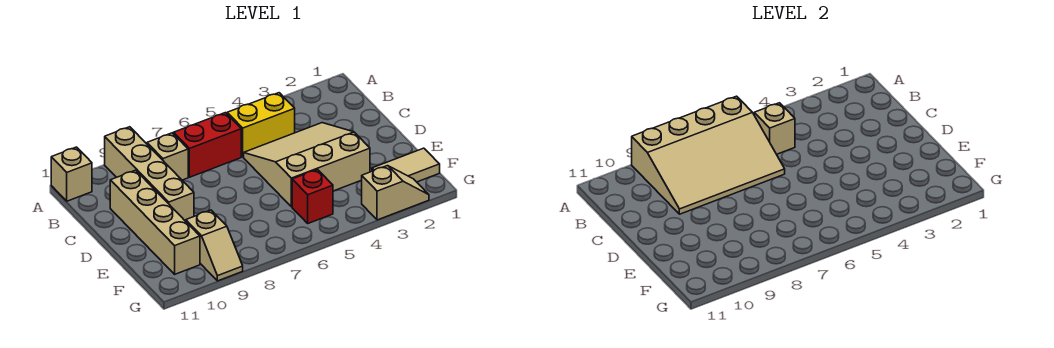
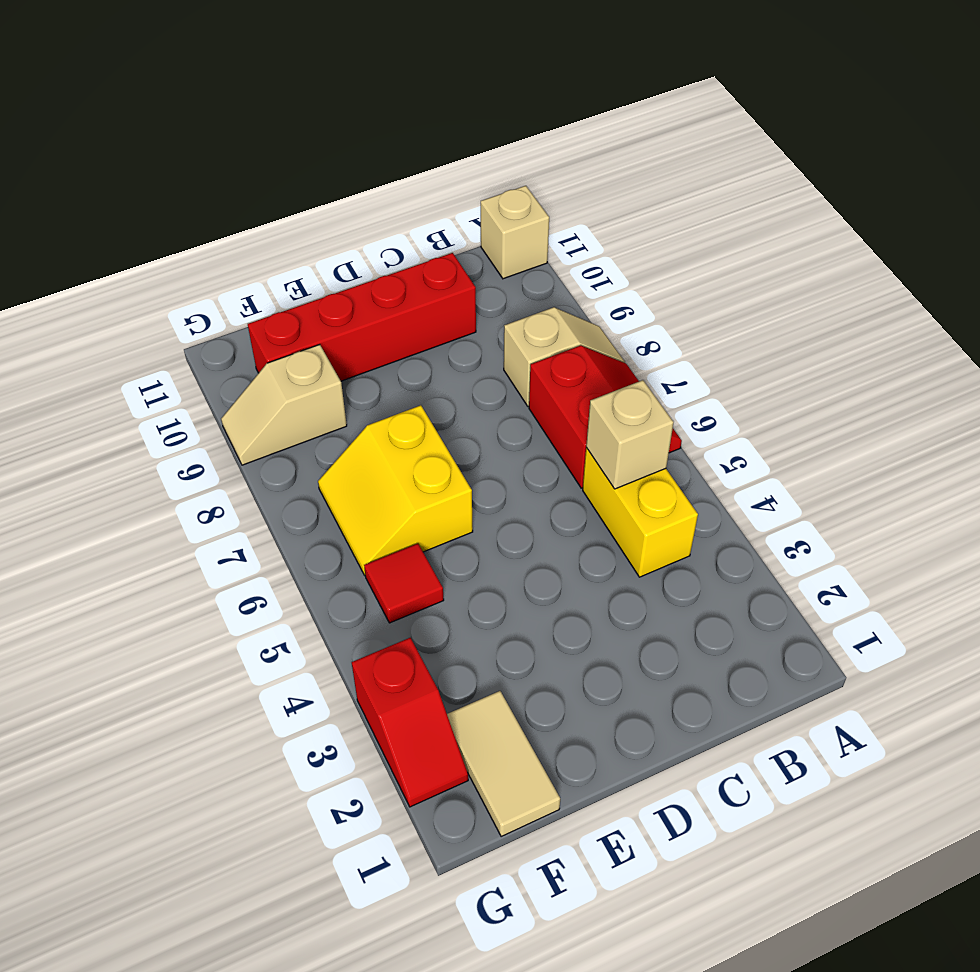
tan 3x4 slope [632,96,785,214] -> none
tan 1x4 brick [105,127,194,221] -> none
tan 3x3 slope [244,123,370,207] -> none
tan 1x4 brick [110,170,200,274] -> red 1x4 brick [248,253,476,381]
none -> yellow 2x2 slope [318,405,473,575]
red 1x1 brick [292,169,333,223] -> red 1x1 tile [364,543,444,623]
tan 1x2 slope [361,166,429,220] -> red 1x2 slope [352,638,468,807]

